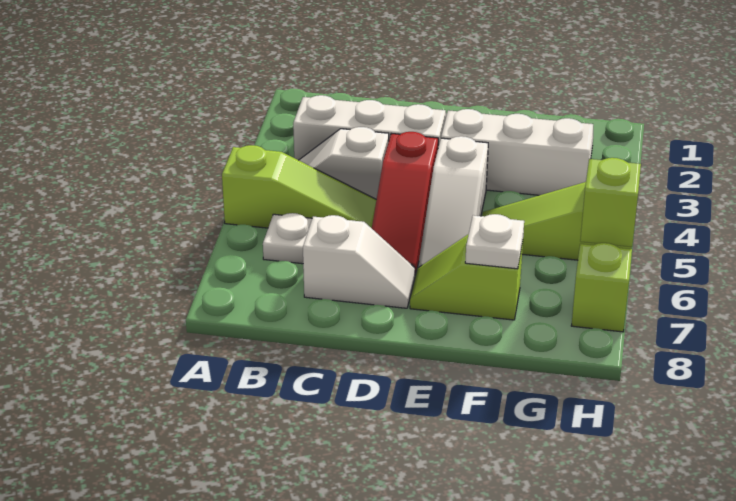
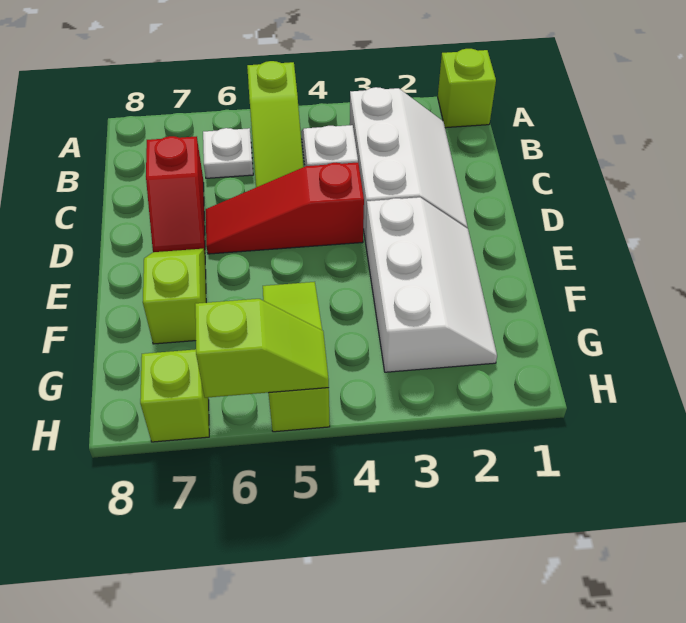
none -> lime 1x1 brick [438,49,496,128]
white 1x2 slope [303,215,415,308] -> red 1x2 slope [146,136,205,252]
white 1x3 slope [418,136,488,268] -> none
white 1x1 plate [465,214,524,269] -> none

